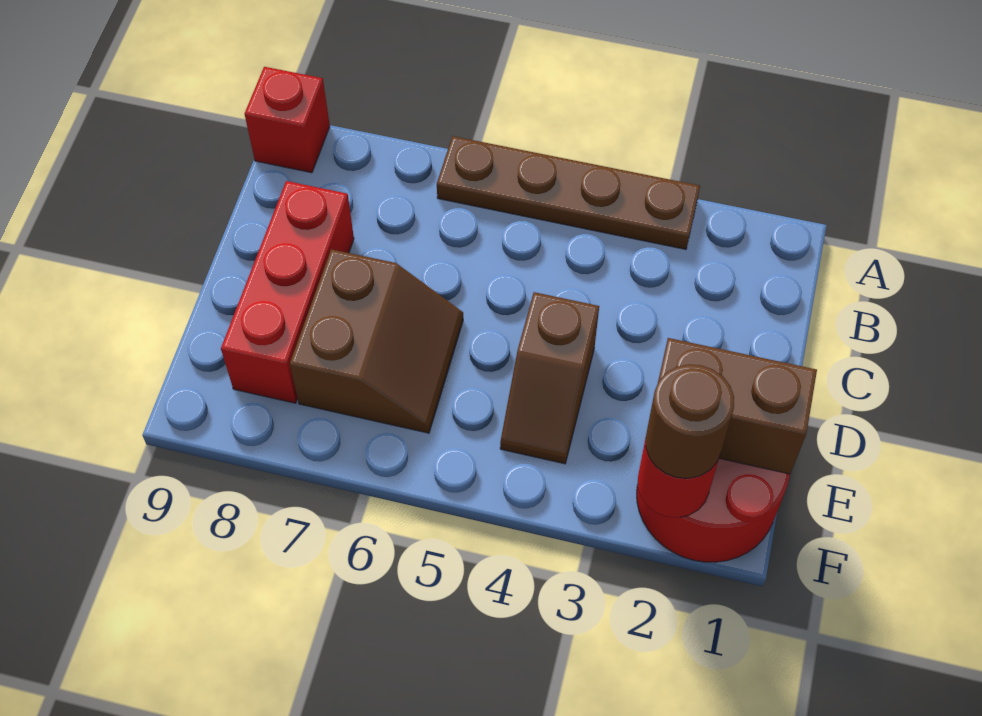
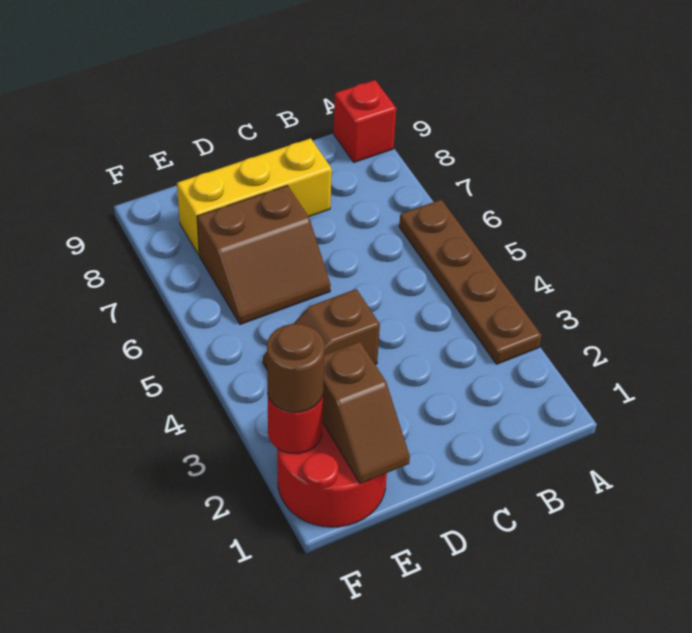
red 1x3 brick [221,181,354,403] -> yellow 1x3 brick [177,138,332,255]
brown 1x2 brick [658,338,817,474] -> brown 1x2 slope [322,342,410,484]

